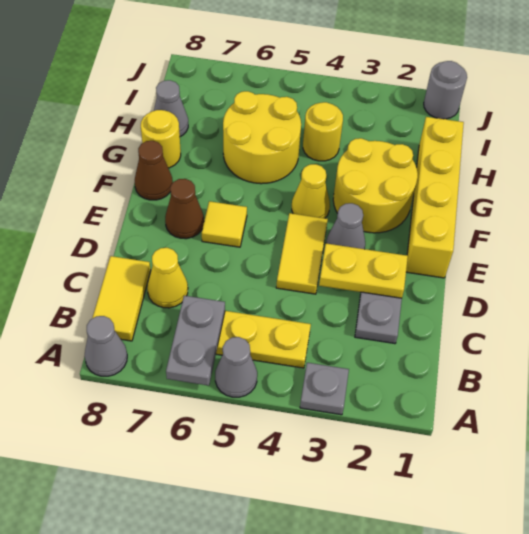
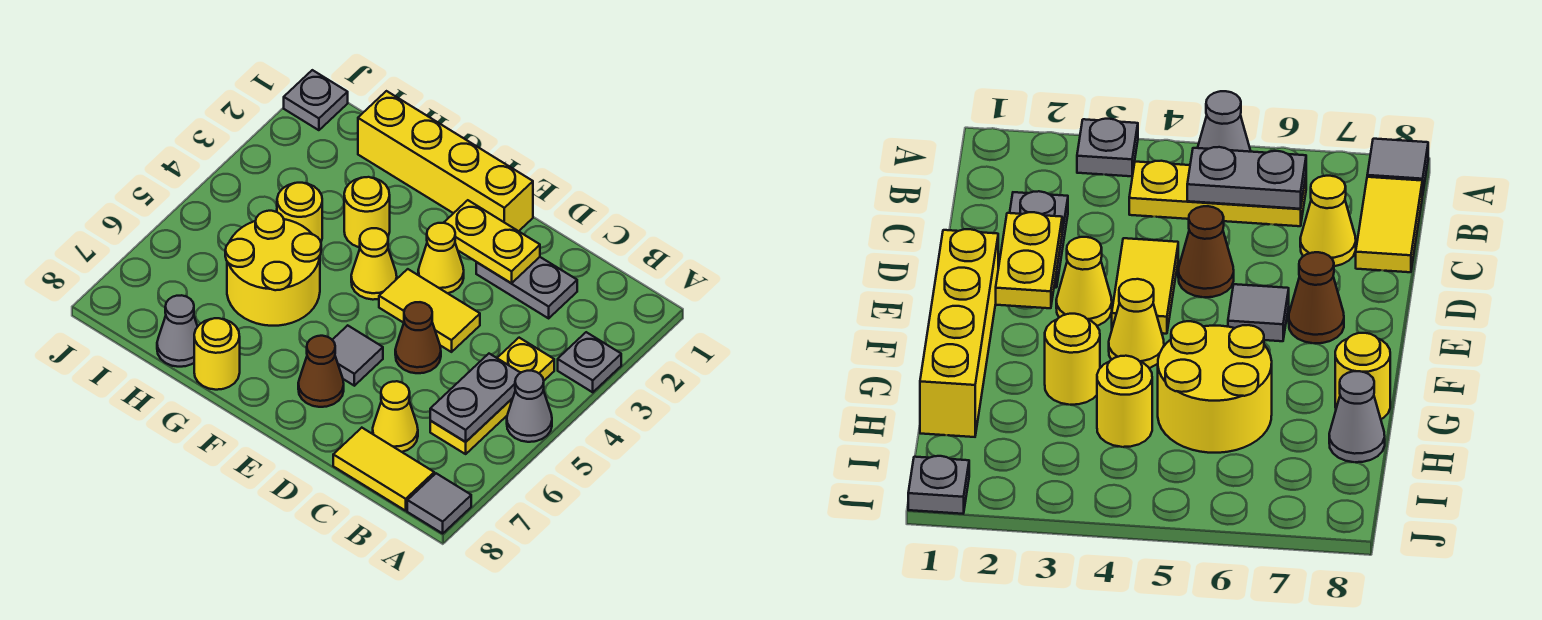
grey 1x2 plate [166,296,225,386] -> grey 1x2 plate turned to [430,354,520,442]
grey 1x1 cone [84,316,127,376] -> grey 1x1 tile [407,473,471,533]
yellow 1x2 plate [319,243,408,298] -> yellow 1x2 plate turned to [444,200,540,283]
grey 1x1 cone [326,203,365,249] -> yellow 1x1 cone [418,223,464,293]
yellow 1x1 tile [202,201,247,247] -> grey 1x1 tile [333,325,383,386]
yellow 2x2 round brick [333,138,418,233] -> yellow 1x1 round brick [344,177,390,247]
brown 1x1 cone [135,141,173,200] -> brown 1x1 cone moved to [395,302,441,373]
grey 1x1 round brick [424,61,467,119] -> grey 1x1 plate [284,70,348,130]

